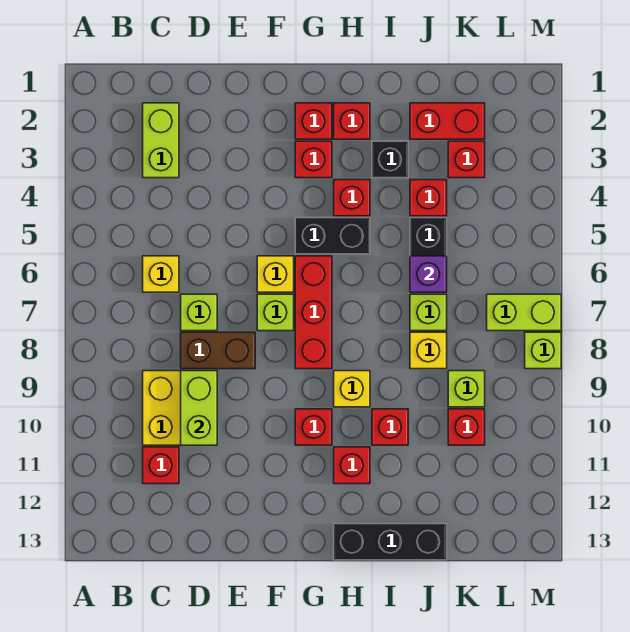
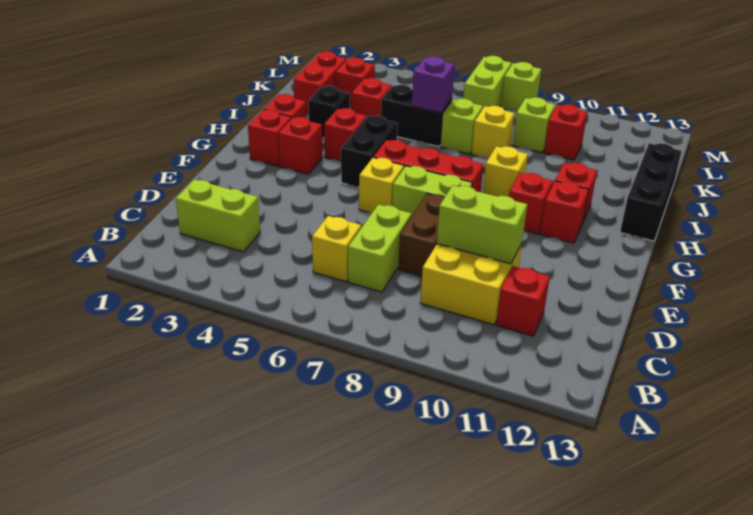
lime 1x1 brick [181,294,217,331] -> lime 1x2 brick [348,204,412,292]
lime 1x1 brick [257,294,294,331] -> lime 1x2 brick [392,166,472,215]
red 1x1 brick [372,409,408,445] -> red 1x1 brick moved to [540,181,589,243]

